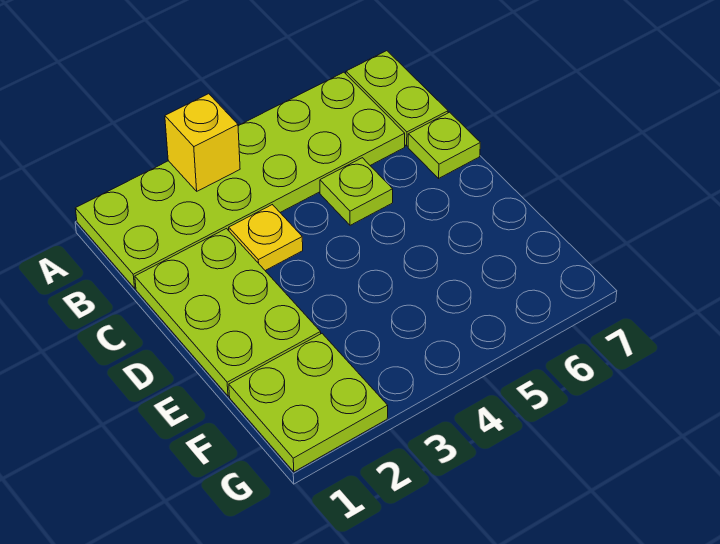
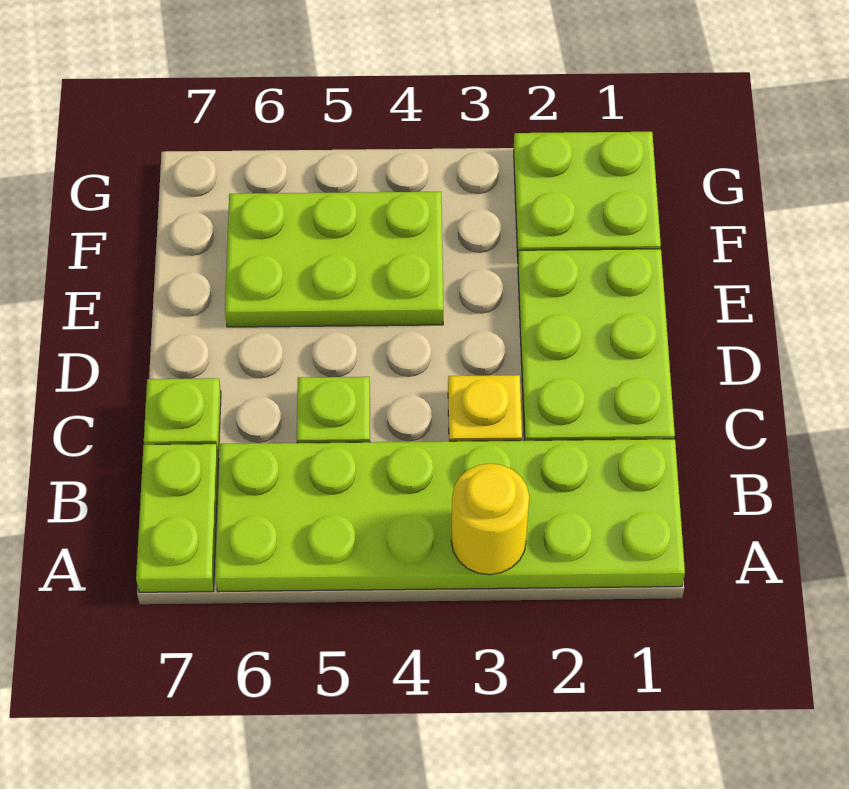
yellow 1x1 brick [165,94,240,191] -> yellow 1x1 round brick [451,463,529,575]
none -> lime 2x3 plate [225,192,443,327]

